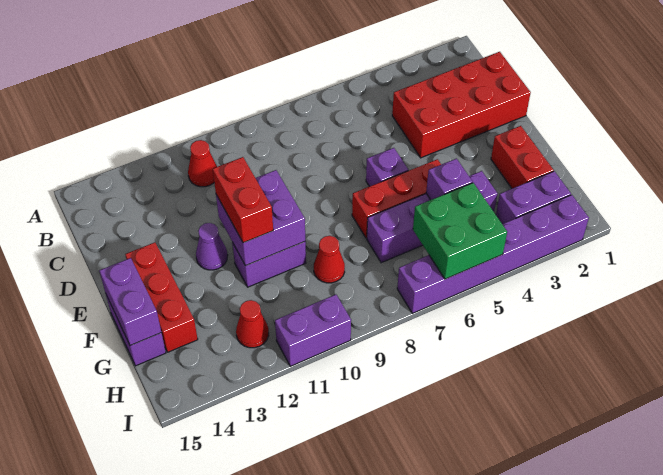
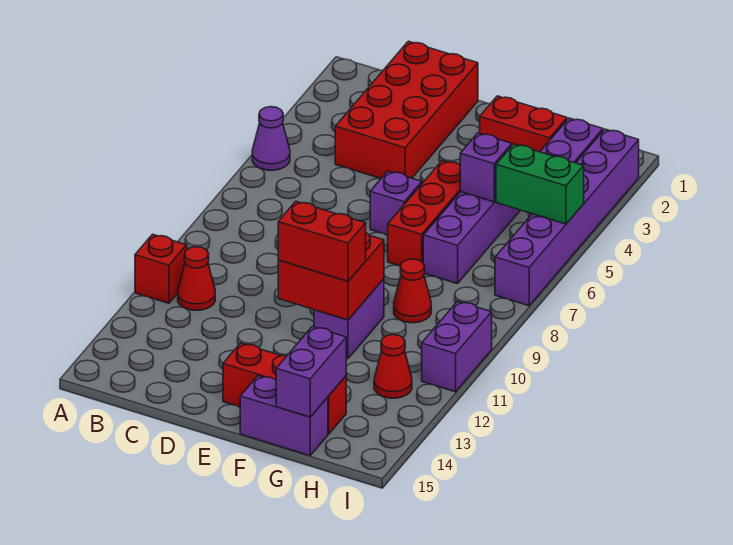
none -> red 1x1 brick [135,234,187,303]
purple 2x2 brick [216,170,305,266] -> red 2x2 brick [278,233,384,320]
purple 1x1 cone [196,223,228,270] -> purple 1x1 cone moved to [252,107,290,170]
purple 1x2 brick [99,258,161,346] -> purple 1x2 brick turned to [276,327,346,417]
green 2x2 brick [413,183,507,279] -> green 1x2 brick [496,144,584,224]

